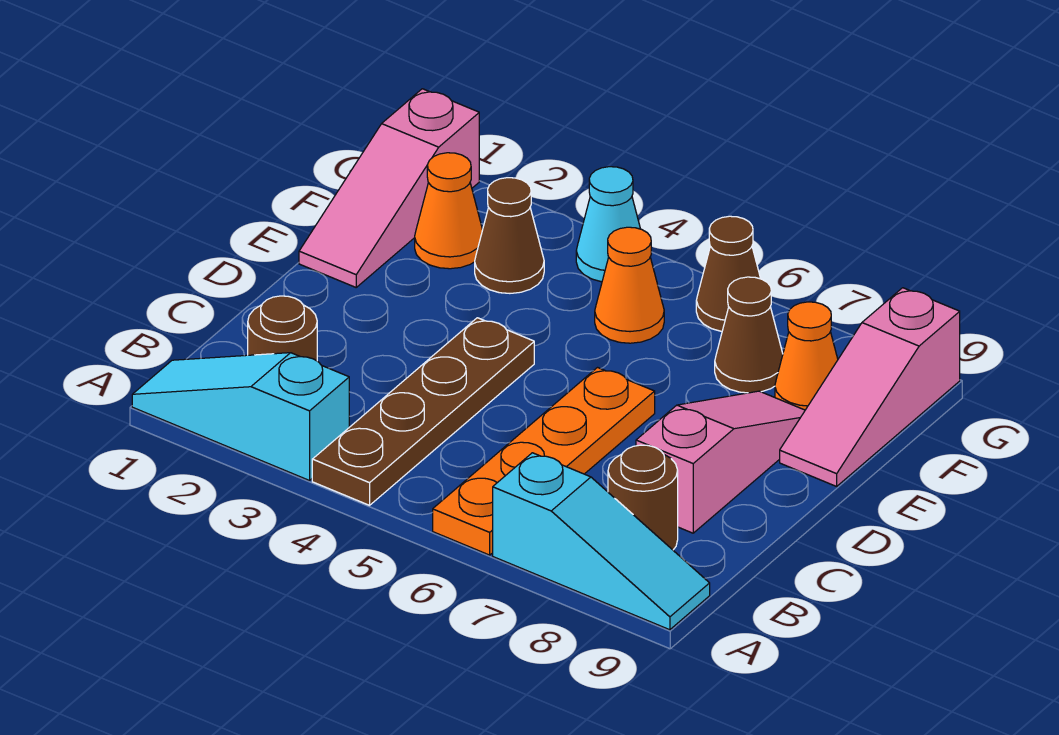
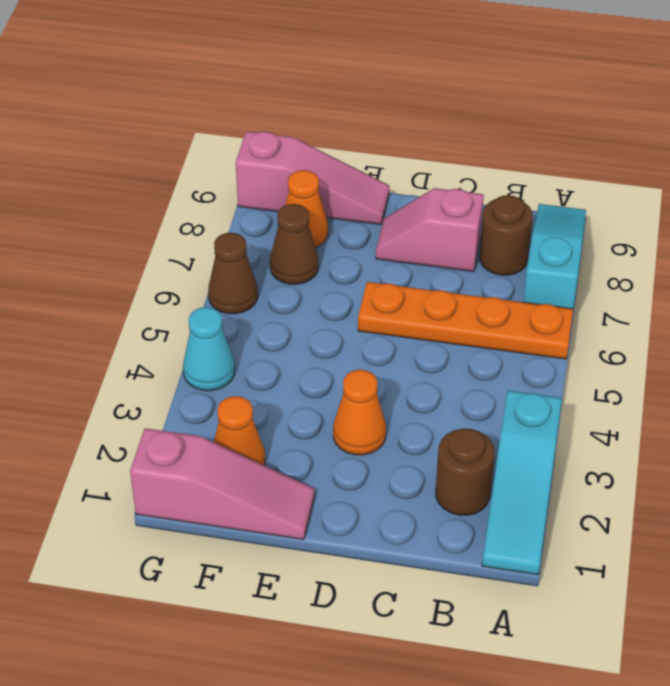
brown 1x4 plate [312,318,534,505] -> none
pink 1x3 slope [636,391,805,533] -> pink 1x2 slope [376,188,484,272]
brown 1x1 cone [475,178,544,293] -> none
orange 1x1 cone [595,227,664,343] -> orange 1x1 cone moved to [333,370,386,455]

